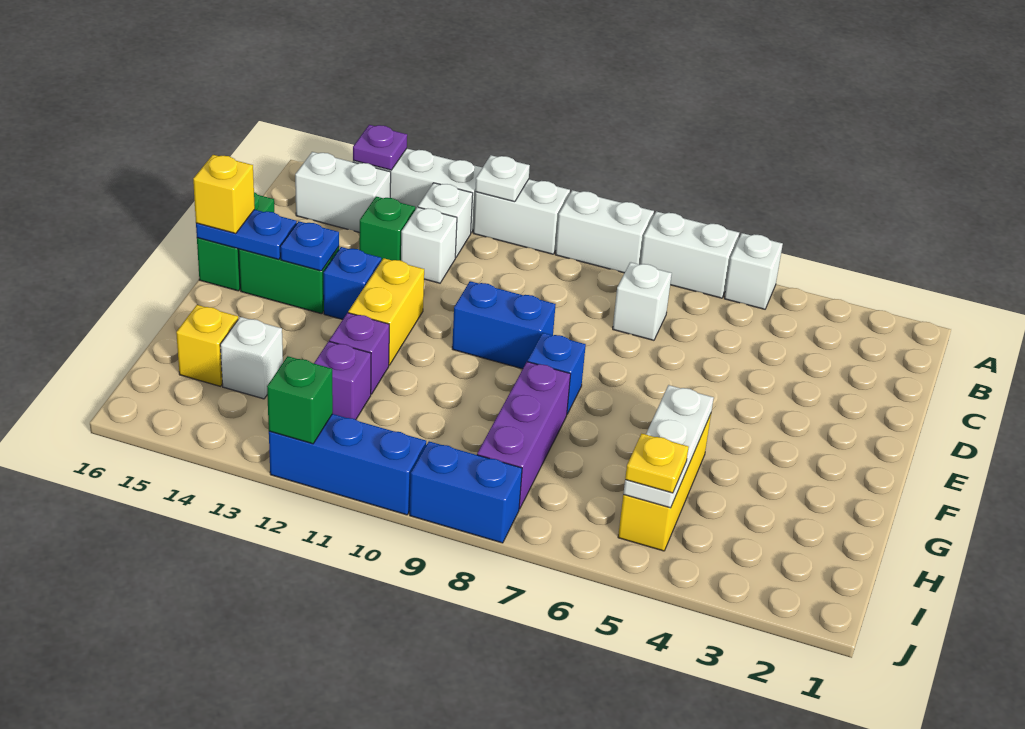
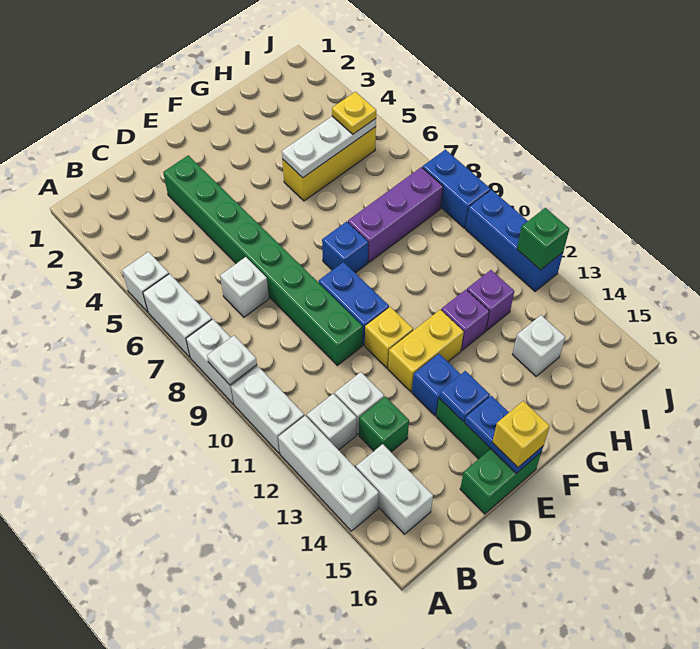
white 1x1 plate [475,155,530,202] -> white 1x1 plate moved to [207,336,257,385]
purple 1x1 plate [353,125,407,170] -> none
none -> green 1x8 brick [163,155,363,365]
yellow 1x1 brick [176,305,238,386] -> yellow 1x1 brick moved to [365,307,413,368]

